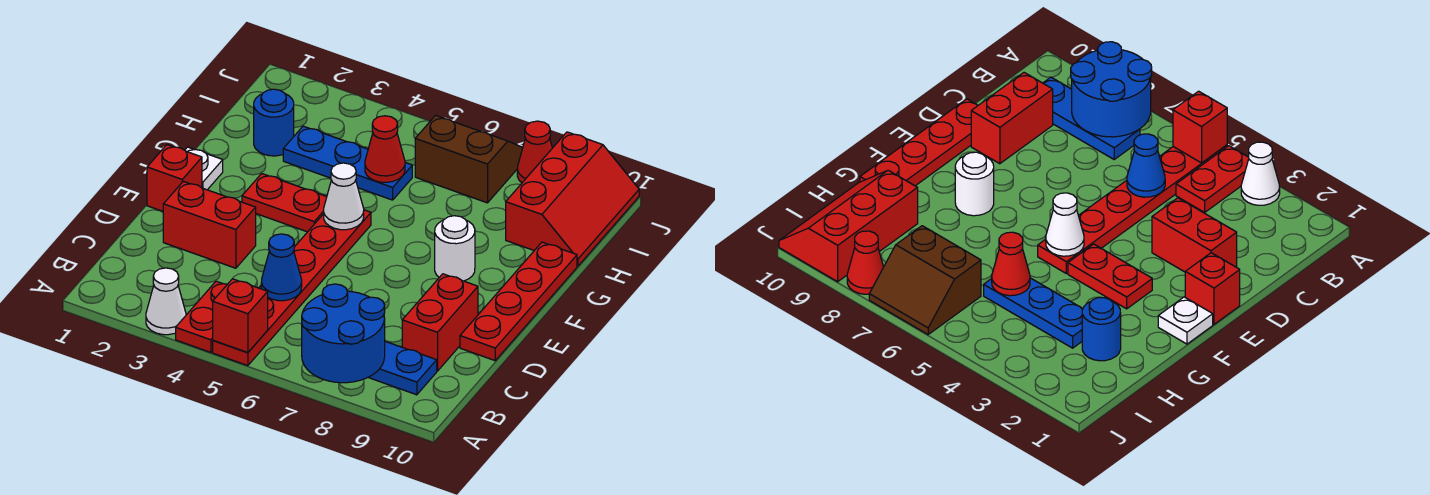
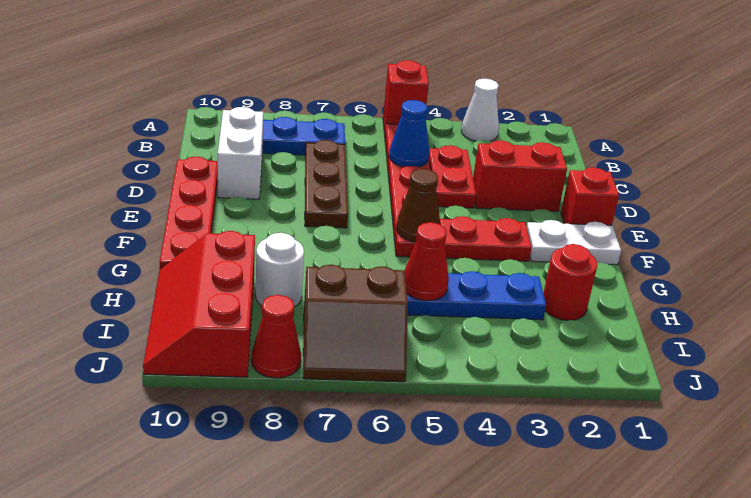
red 1x2 plate [176,281,227,352] -> red 1x2 plate moved to [429,145,476,208]
blue 2x2 round brick [302,284,385,383] -> none
none -> brown 1x3 plate [305,140,348,228]
red 1x2 brick [402,274,478,371] -> white 1x2 brick [218,107,263,199]
white 1x1 plate [185,147,223,190] -> white 1x2 plate [527,220,621,265]
white 1x1 cone [324,163,364,230] -> brown 1x1 cone [396,169,440,242]
white 1x1 round brick [435,216,475,281] -> white 1x1 round brick moved to [255,233,304,307]
blue 1x1 round brick [254,89,294,156] -> red 1x1 round brick [543,244,597,320]

